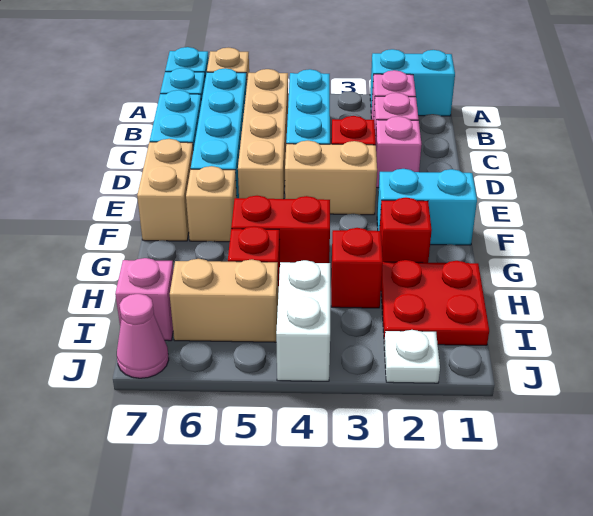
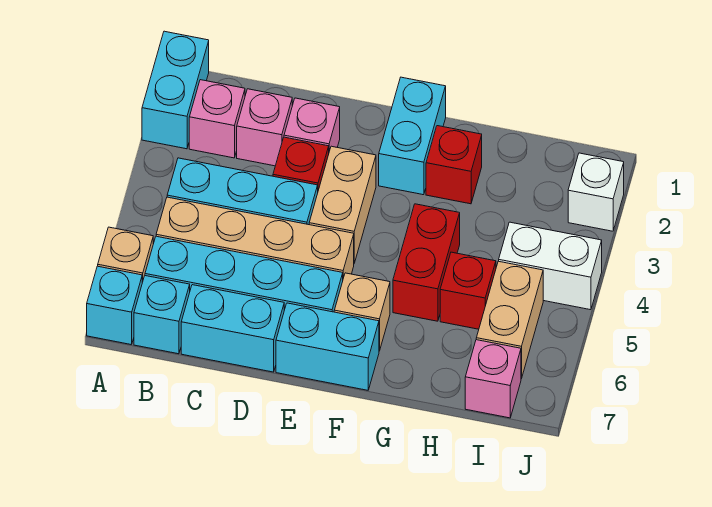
tan 1x2 brick [137,139,193,241] -> cyan 1x2 brick [276,303,379,390]
red 2x2 plate [381,260,489,345] -> none
red 1x1 brick [331,228,383,308] -> none
white 1x1 plate [384,330,440,383] -> white 1x1 brick [568,153,624,231]
pink 1x1 cone [117,294,169,378] -> none

